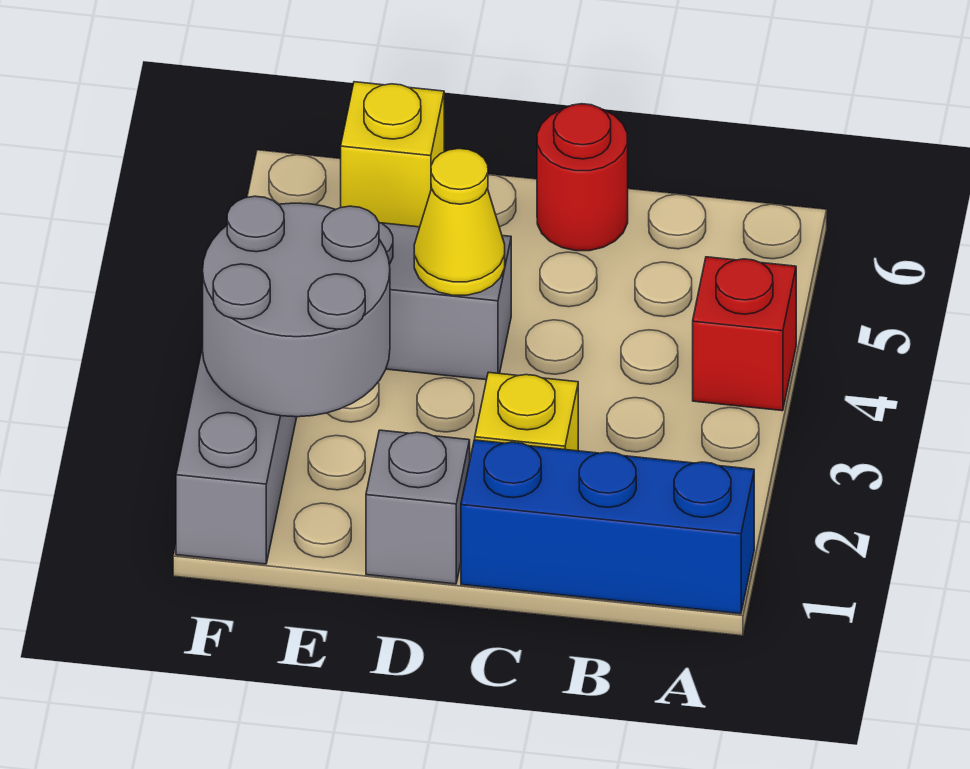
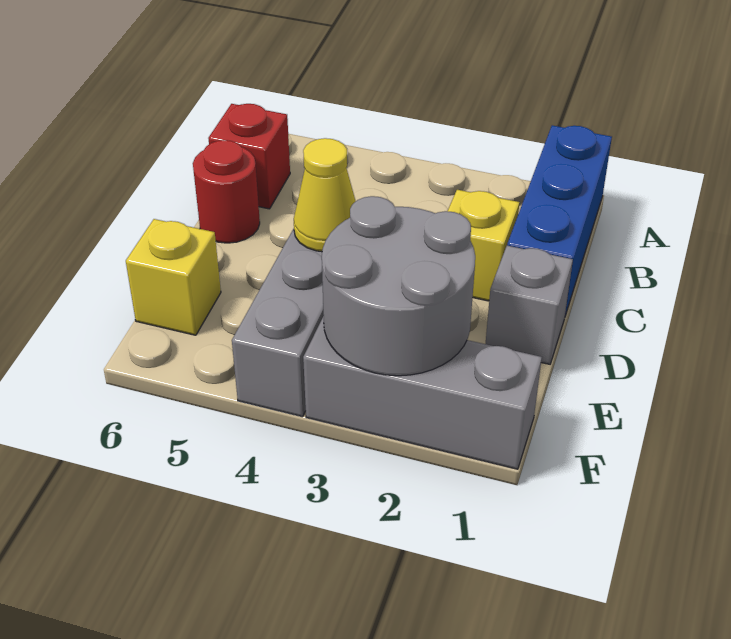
red 1x1 brick [693,257,796,411] -> red 1x1 brick moved to [208,104,290,209]

